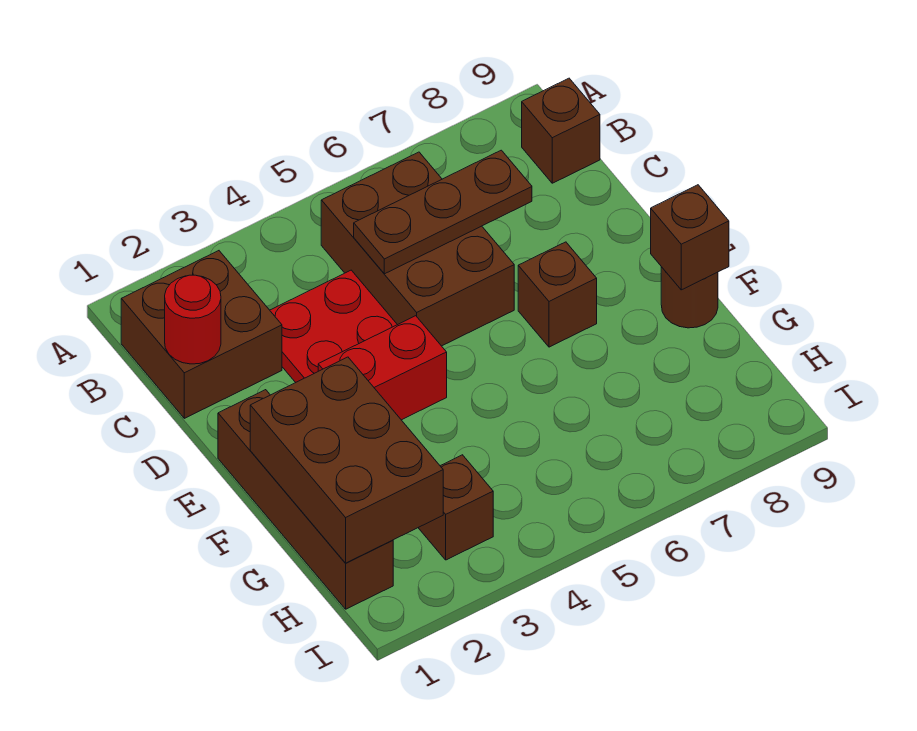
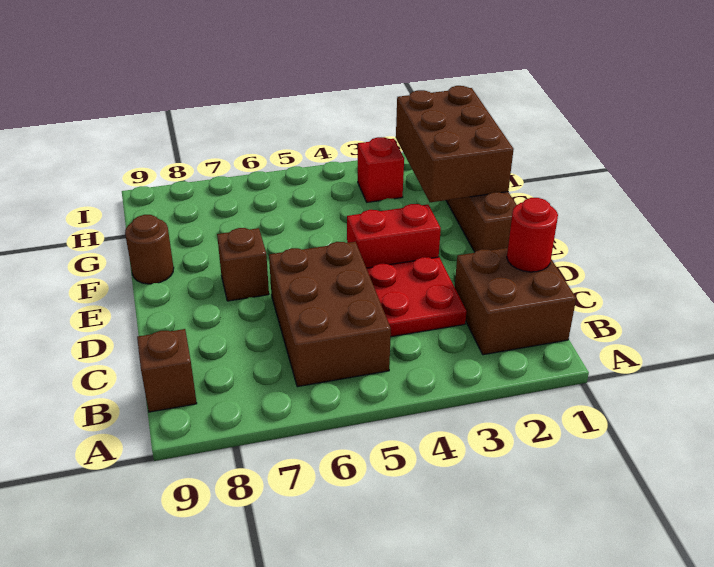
brown 1x3 plate [354,150,532,274] -> none
brown 1x1 brick [651,185,729,290] -> none
brown 1x1 brick [418,455,493,560] -> red 1x1 brick [358,137,404,202]

